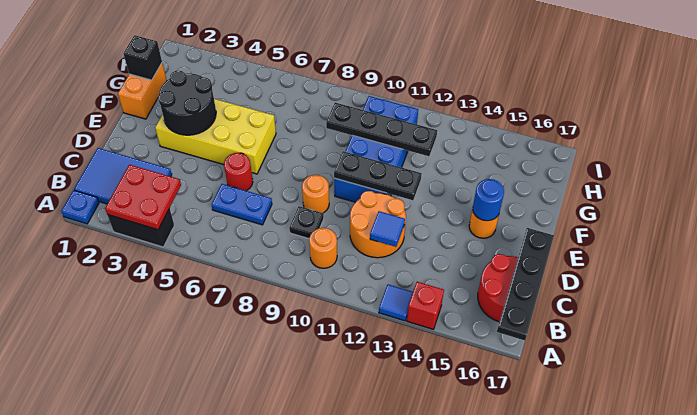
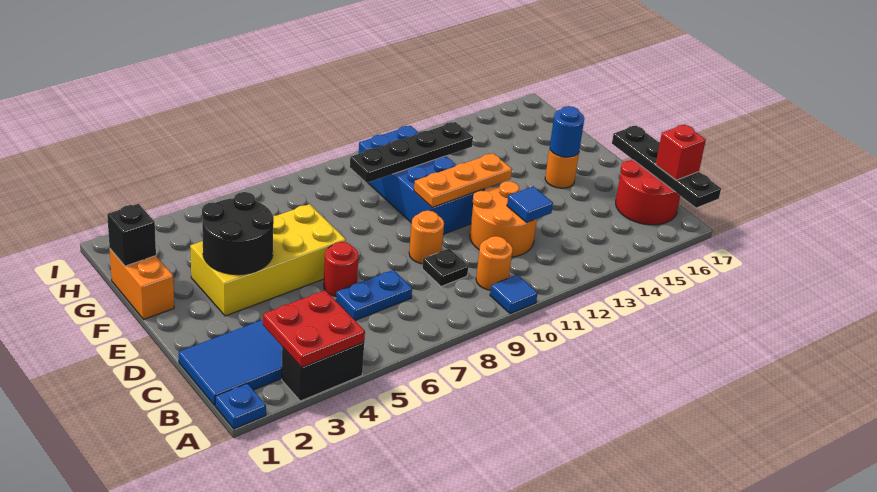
blue 1x1 tile [379,285,413,321] -> blue 1x1 tile moved to [490,275,537,314]
red 1x1 brick [407,282,444,329] -> red 1x1 brick moved to [656,124,706,180]
black 1x3 plate [334,151,422,200] -> orange 1x3 plate [414,153,512,207]

